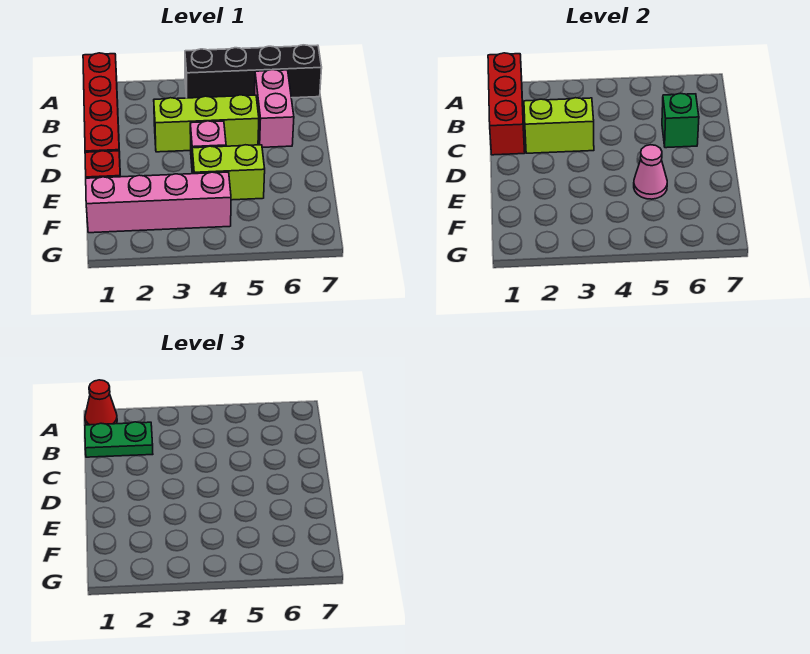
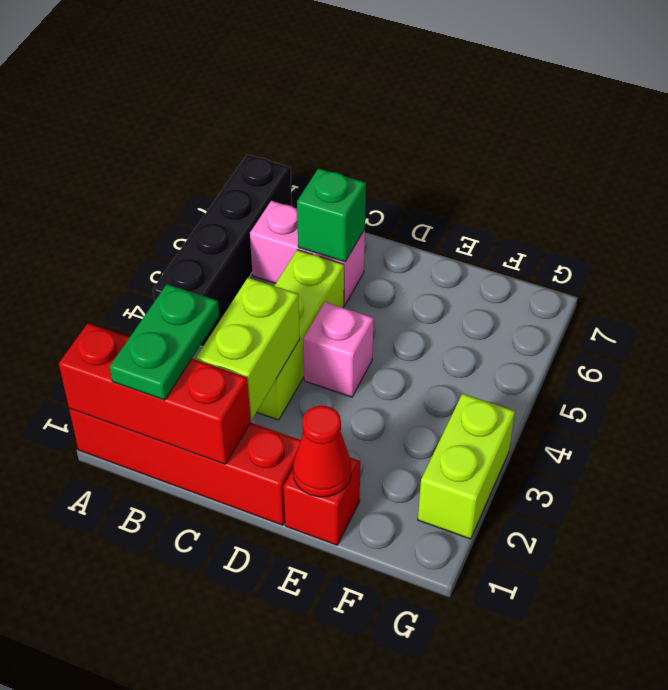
red 1x1 cone [85,380,117,425] -> red 1x1 cone moved to [293,406,351,497]
lime 1x2 brick [192,145,265,200] -> lime 1x2 brick moved to [418,394,515,539]
pink 1x1 cone [634,145,667,199] -> none
pink 1x4 brick [86,172,231,233] -> none

